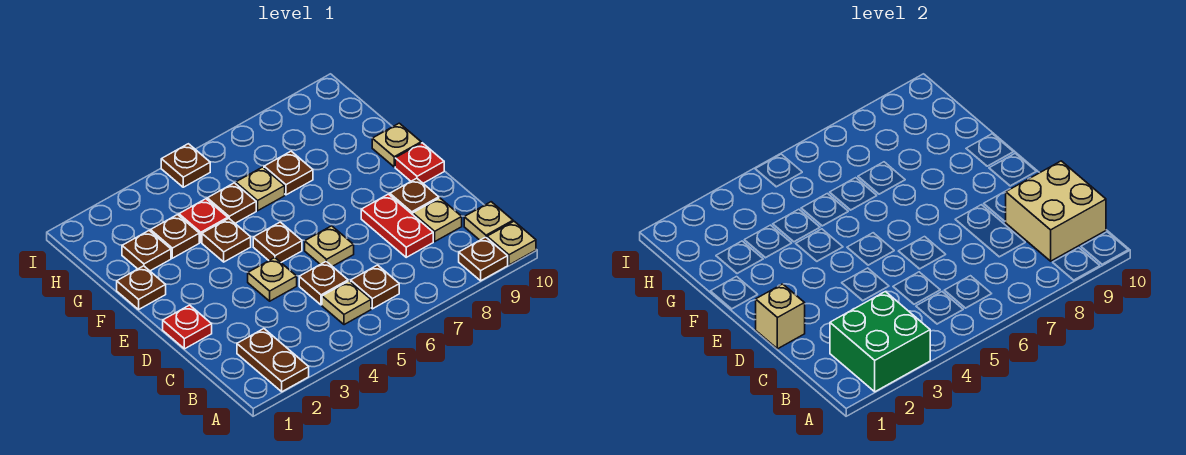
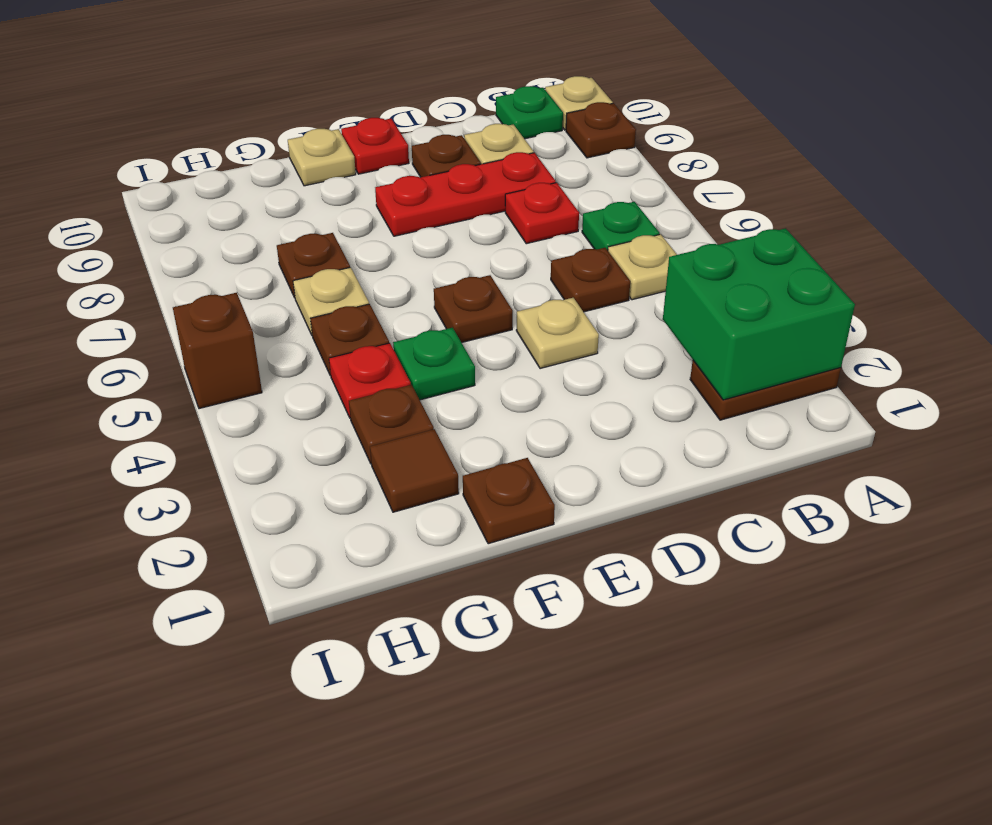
brown 1x1 plate [351,265,399,309] -> green 1x1 plate [582,202,659,250]
tan 2x2 brick [1006,161,1106,261] -> none
tan 1x1 plate [464,202,513,240] -> green 1x1 plate [496,86,563,139]
red 1x2 plate [361,194,433,257] -> red 1x3 plate [375,152,556,236]
red 1x1 plate [163,305,212,349] -> red 1x1 plate moved to [505,183,579,244]
tan 1x1 brick [756,284,805,349] -> none
tan 1x1 plate [305,226,354,266] -> none
brown 1x1 plate [202,218,251,262] -> green 1x1 plate [393,328,475,400]
brown 1x1 plate [122,231,171,271] -> brown 1x1 tile [370,429,459,512]
brown 1x1 plate [161,144,210,187] -> brown 1x1 brick [173,293,262,409]

